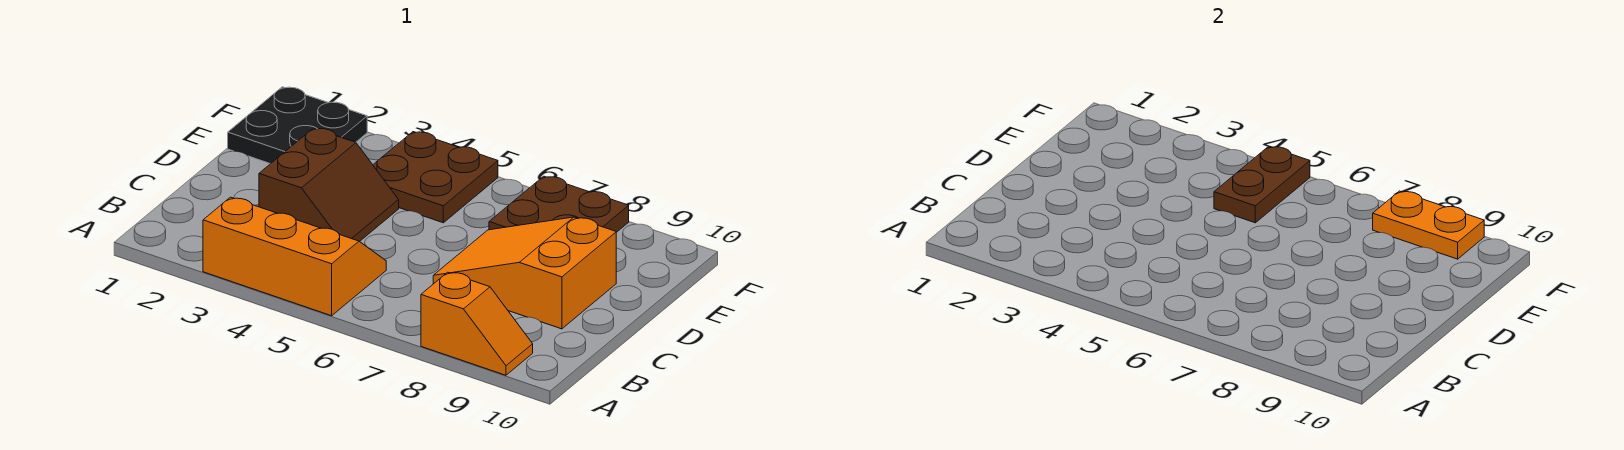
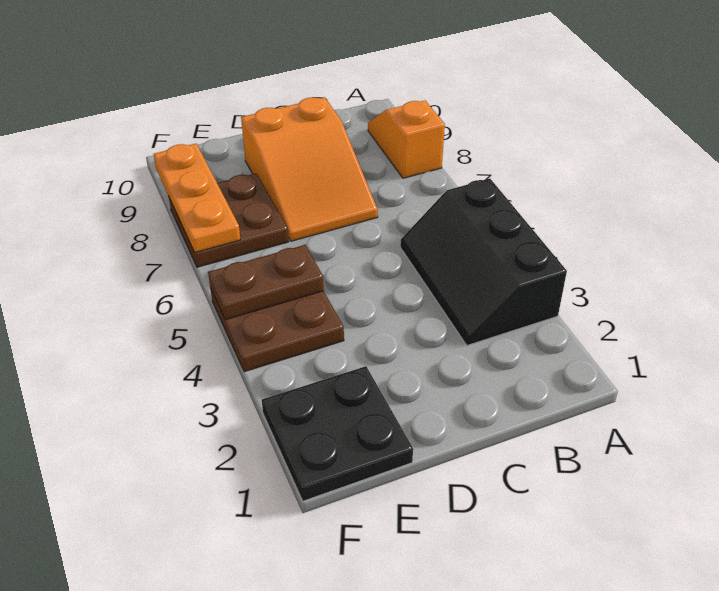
orange 2x3 slope [203,197,386,316] -> black 2x3 slope [400,179,567,345]
brown 2x2 slope [259,128,399,242] -> none
orange 1x2 plate [1373,191,1484,259] -> orange 1x3 plate [154,144,240,252]

